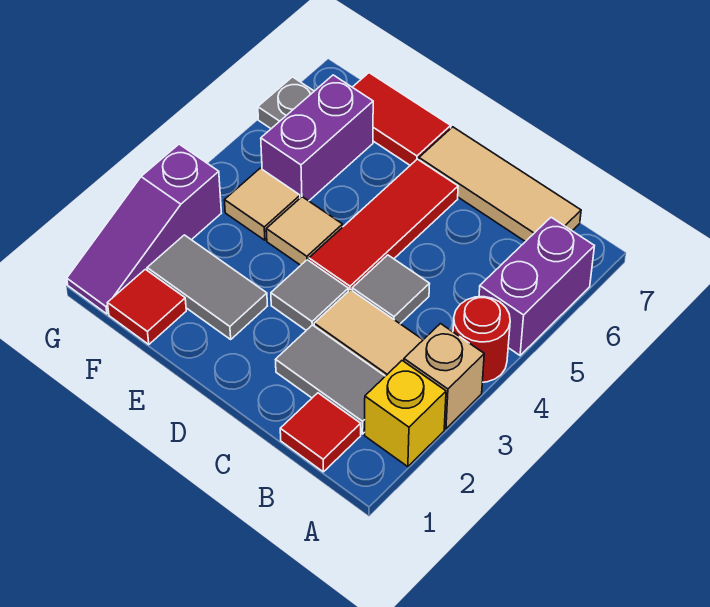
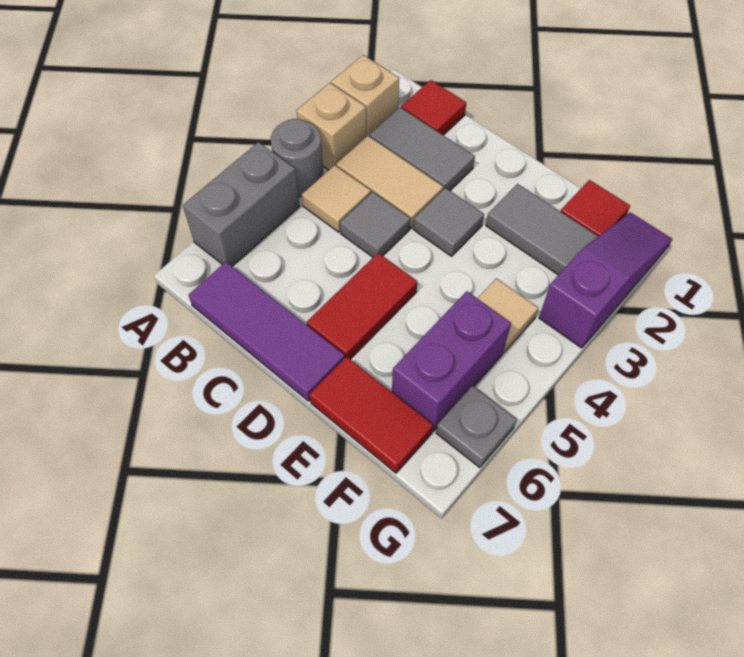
yellow 1x1 brick [365,361,446,467] -> tan 1x1 brick [331,55,399,137]
red 1x1 round brick [453,297,510,382] -> grey 1x1 round brick [271,119,323,197]
purple 1x2 brick [479,217,594,355] -> grey 1x2 brick [183,142,300,266]
tan 1x3 tile [419,127,581,242] -> purple 1x3 tile [189,262,345,401]
red 1x3 tile [309,159,458,291] -> red 1x2 tile [307,253,417,359]
tan 1x1 tile [266,197,343,265] -> tan 1x1 tile moved to [302,165,371,232]

